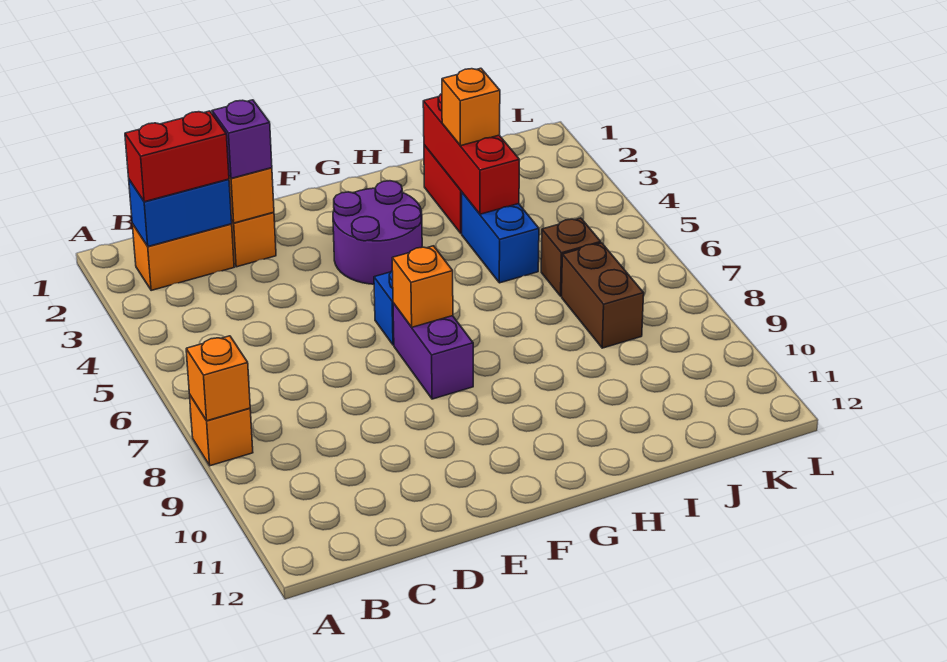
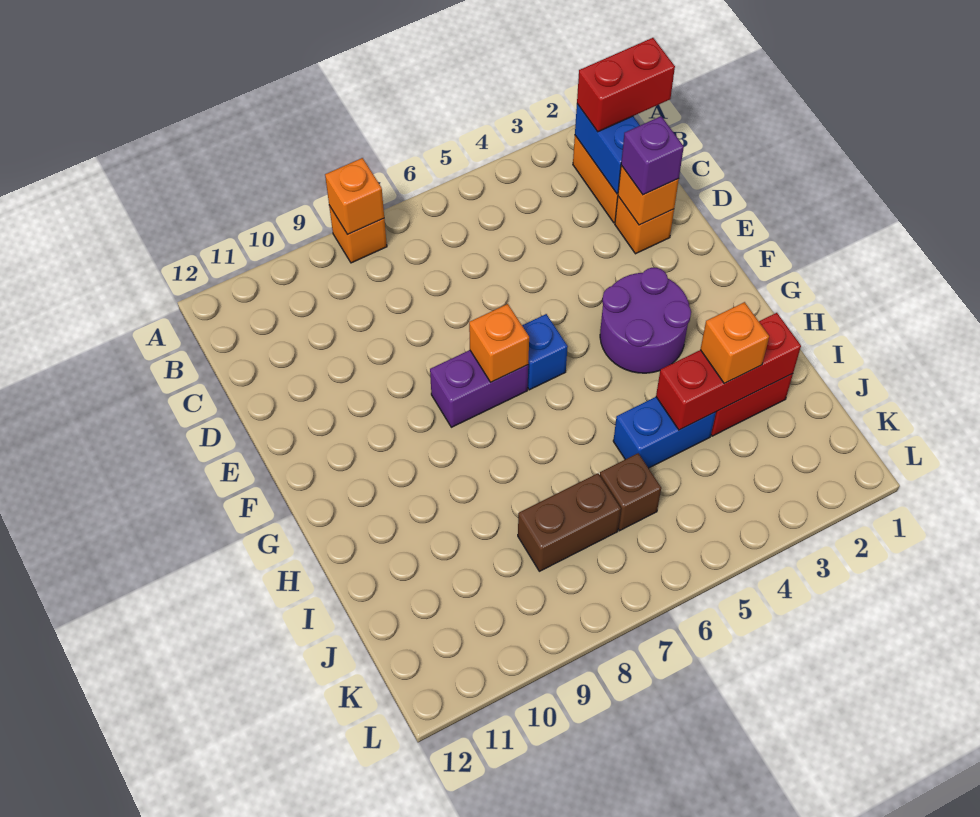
red 1x2 brick [125,111,229,202] -> red 1x2 brick turned to [577,38,675,132]

